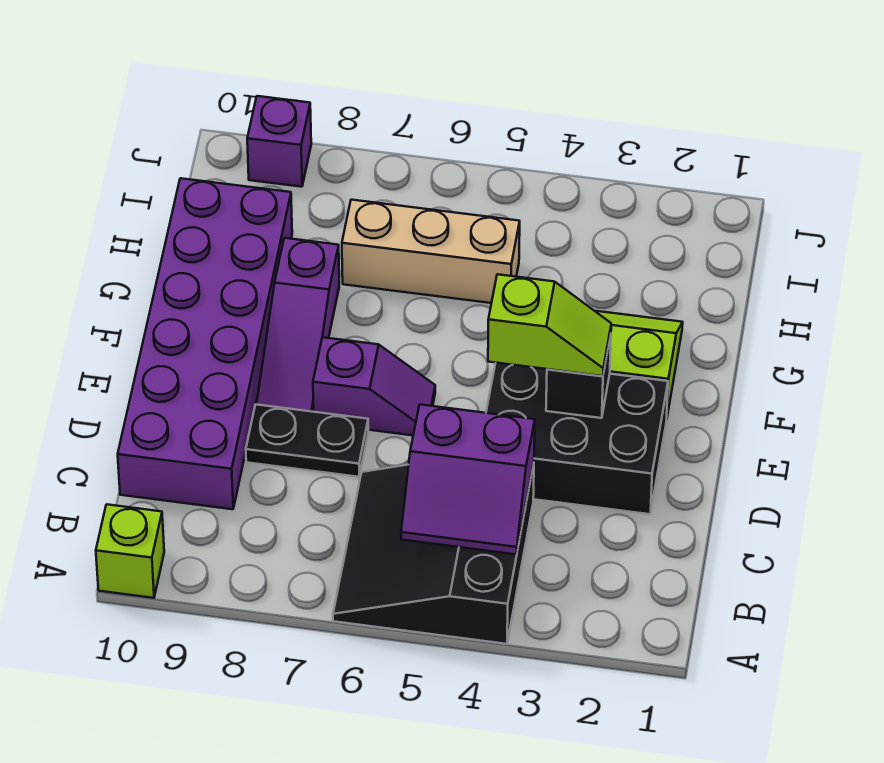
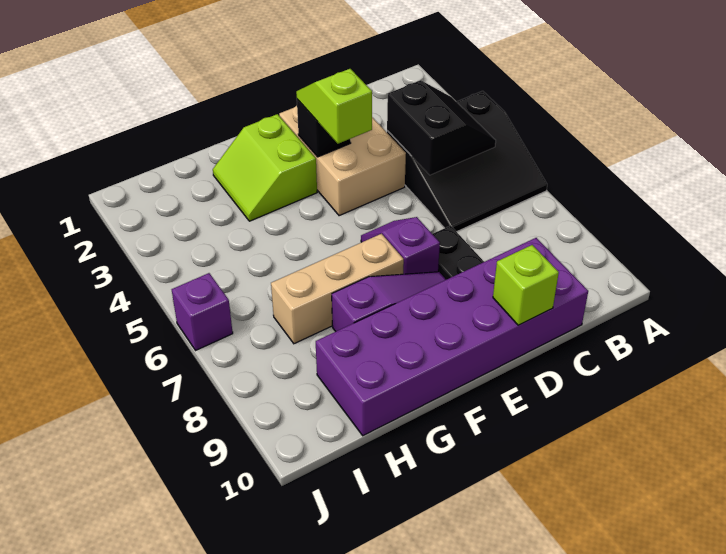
lime 1x1 brick [96,504,164,598] -> lime 1x1 brick moved to [493,245,559,325]
purple 2x2 slope [401,405,535,554] -> black 2x2 slope [387,80,496,175]
black 2x3 brick [486,363,668,514] -> tan 2x3 brick [279,106,406,216]
tan 1x3 brick [342,200,520,303] -> tan 1x3 brick turned to [271,234,404,344]
purple 1x1 brick [247,96,311,187] -> purple 1x1 brick moved to [172,273,233,350]

